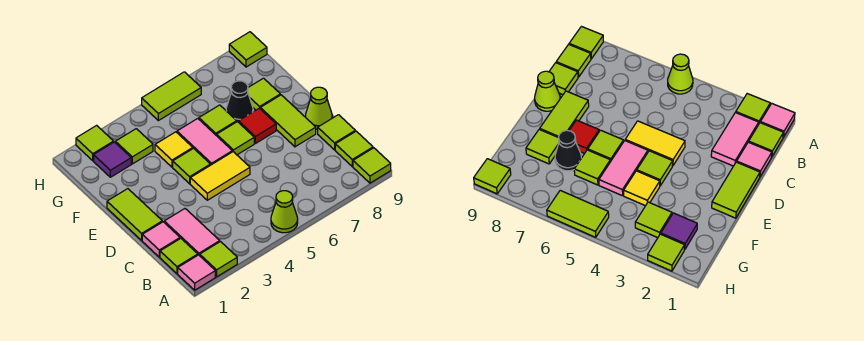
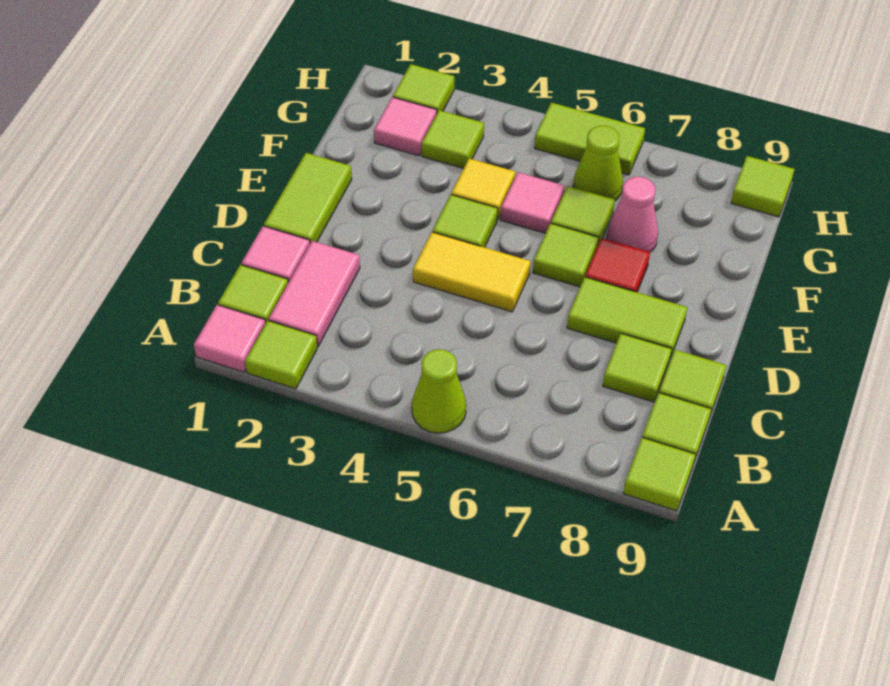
lime 1x2 tile [260,95,316,147] -> lime 1x2 tile turned to [567,277,687,358]
lime 1x1 cone [305,87,332,129] -> lime 1x1 cone moved to [573,126,623,201]
pink 1x2 tile [177,119,232,165] -> pink 1x1 tile [500,172,565,234]
black 1x1 cone [226,81,253,122] -> pink 1x1 cone [607,177,658,252]
lime 1x1 tile [248,78,280,110] -> lime 1x1 tile moved to [603,334,672,402]
purple 1x1 tile [94,142,131,177] -> pink 1x1 tile [374,97,437,156]

